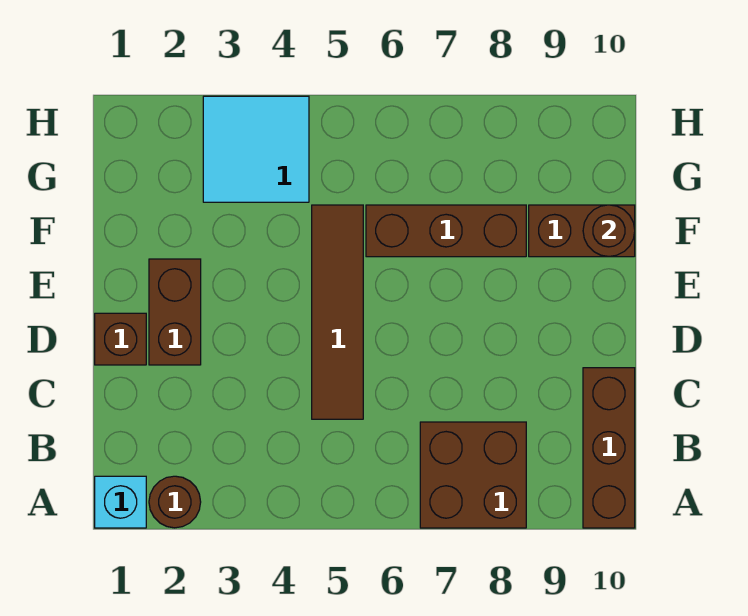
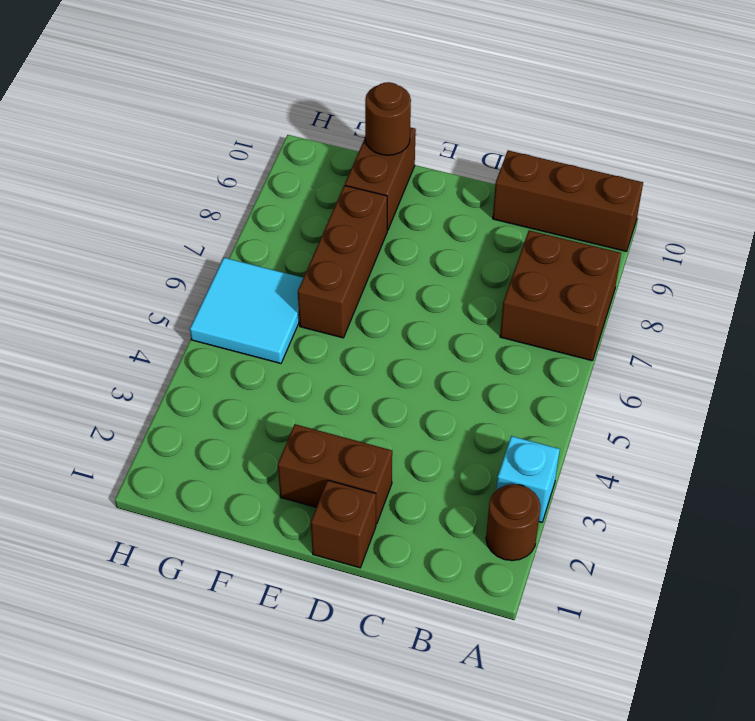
cyan 1x1 brick [95,476,146,528] -> cyan 1x1 brick moved to [496,436,560,522]
brown 1x4 tile [312,205,363,419] -> none
cyan 2x2 tile [203,96,309,202] -> cyan 2x2 tile moved to [190,258,303,363]

